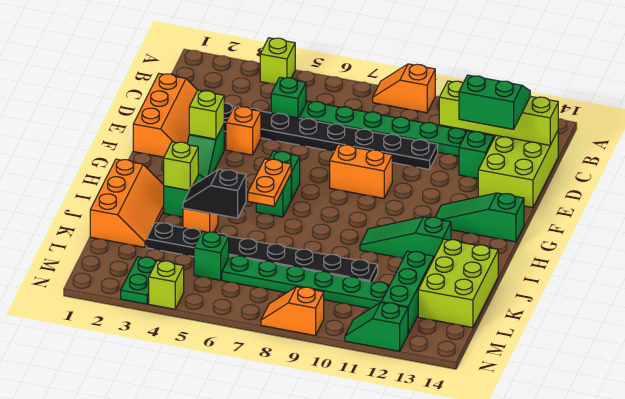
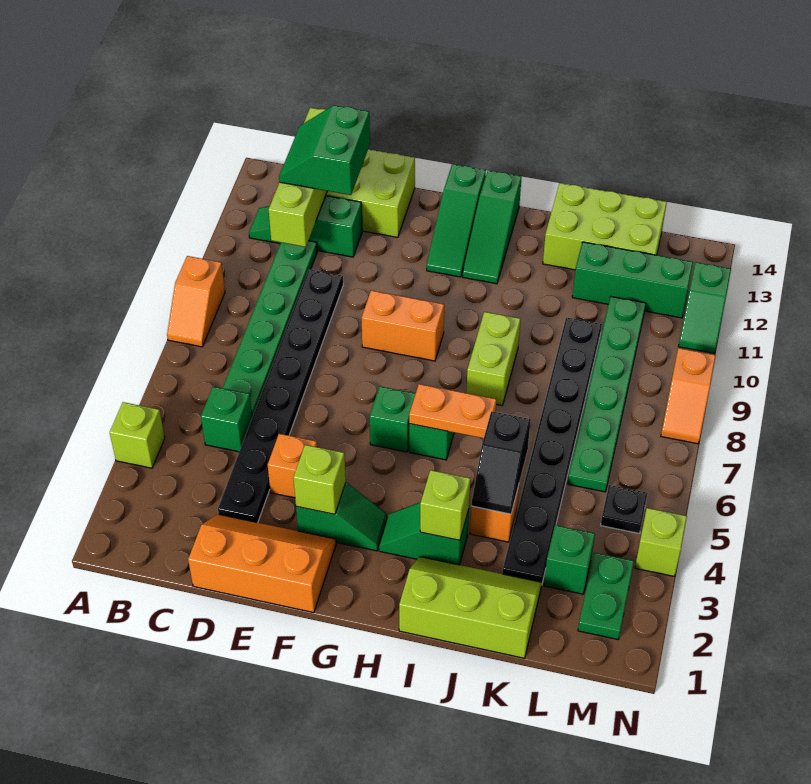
orange 1x2 brick [330,145,392,198] -> orange 1x2 brick turned to [362,291,444,361]
orange 2x3 slope [90,159,164,247] -> lime 2x3 slope [399,557,542,658]
none -> lime 1x2 brick [466,312,521,405]
green 1x3 slope [360,217,451,258] -> green 1x3 slope moved to [463,171,522,284]
green 1x1 brick [194,232,229,280] -> green 1x1 brick moved to [544,525,595,594]
green 1x2 plate [121,257,157,304] -> green 1x2 plate turned to [578,553,634,639]
none -> black 1x1 plate [601,485,647,533]

